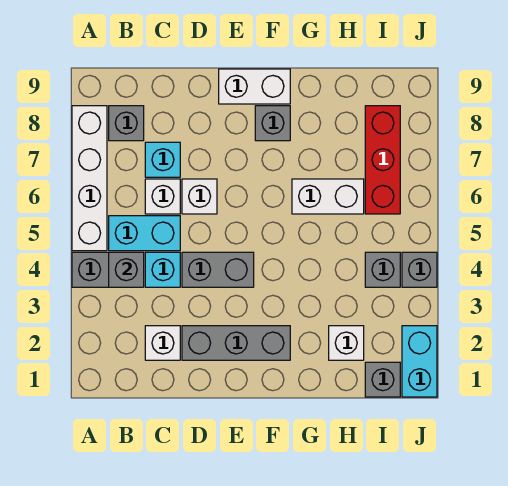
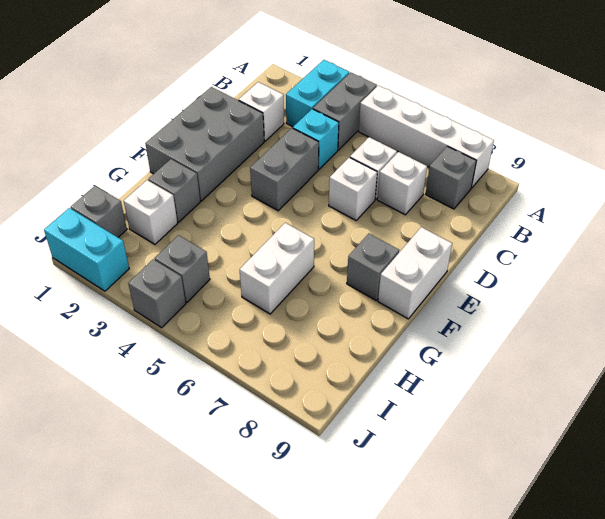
grey 1x1 brick [109,252,144,287] -> grey 1x1 brick moved to [148,159,200,222]
cyan 1x2 brick [109,216,180,251] -> cyan 1x2 brick moved to [286,60,349,127]
cyan 1x1 brick [145,142,180,177] -> white 1x1 brick [377,152,427,215]
grey 1x3 brick [182,326,290,360] -> grey 2x3 brick [145,87,264,201]
red 1x3 brick [365,106,400,214] -> none

